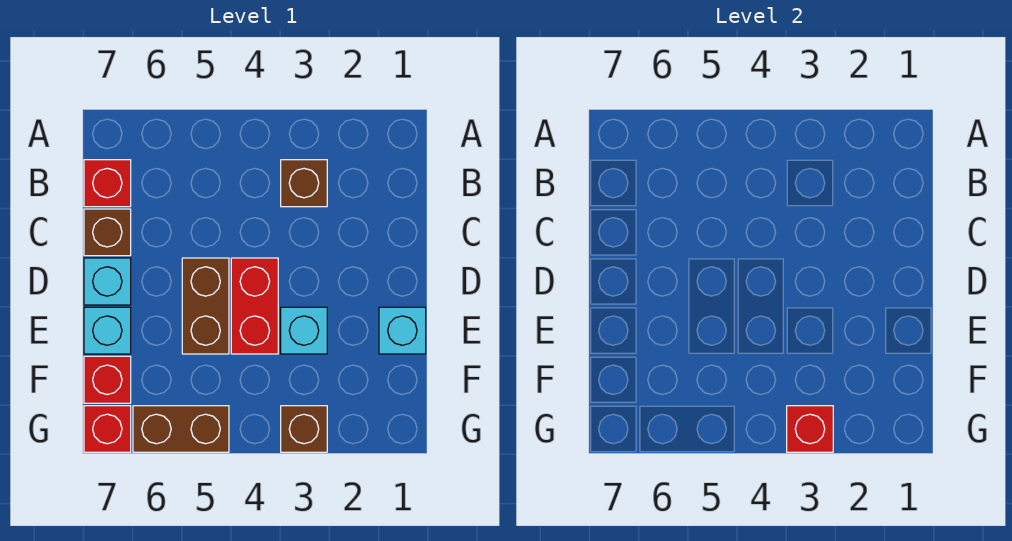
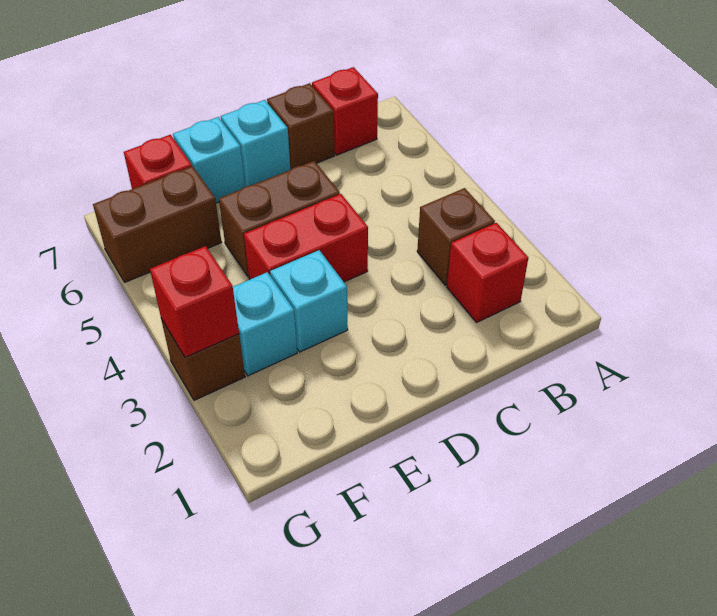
cyan 1x1 brick [379,307,426,354] -> cyan 1x1 brick moved to [233,272,297,376]
brown 1x2 brick [133,406,229,452] -> brown 1x2 brick turned to [93,166,222,282]
red 1x1 brick [84,406,131,452] -> red 1x1 brick moved to [447,223,528,322]

